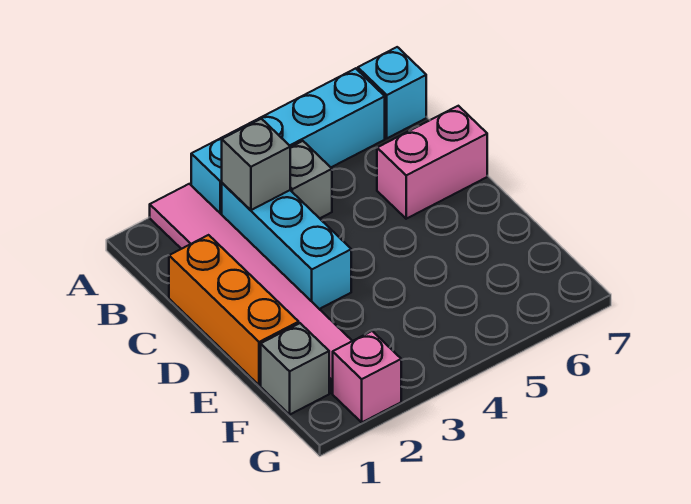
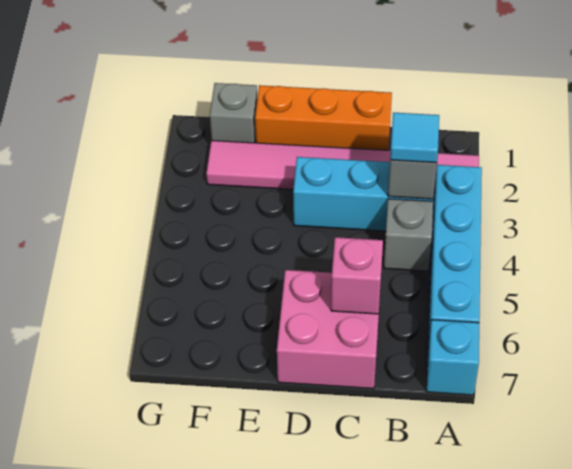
none -> cyan 1x1 tile [390,113,439,163]
pink 1x2 brick [377,106,487,219] -> pink 2x2 brick [277,270,379,389]
pink 1x1 brick [333,331,401,422] -> pink 1x1 brick moved to [331,237,383,314]

